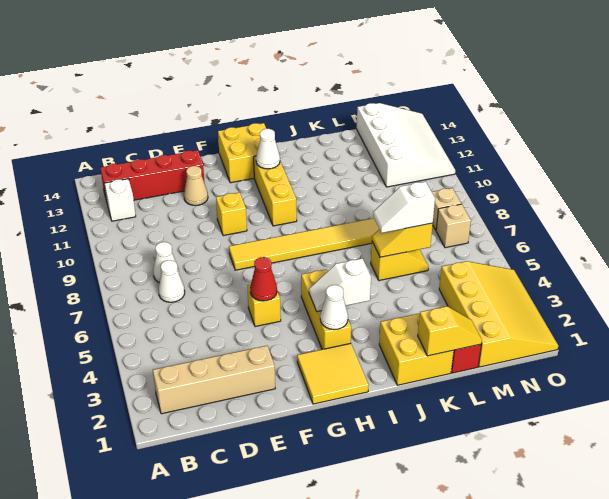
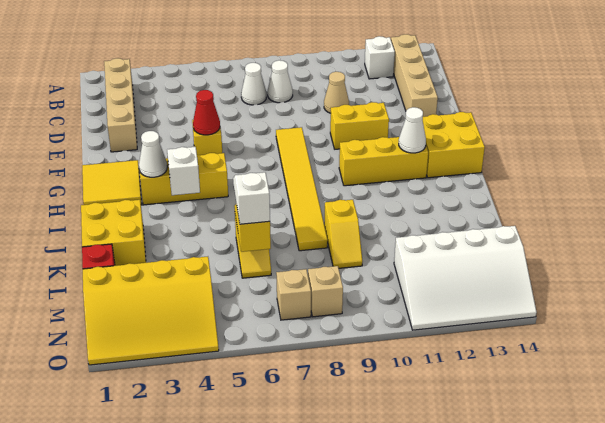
red 1x4 brick [101,150,205,201] -> tan 1x4 brick [391,34,438,117]
tan 1x1 cone [184,166,208,205] -> tan 1x1 cone moved to [324,72,349,113]
yellow 1x1 brick [216,192,247,236] -> yellow 1x2 brick [330,102,389,149]
yellow 1x2 slope [418,306,482,356] -> yellow 1x2 slope moved to [324,200,363,268]

